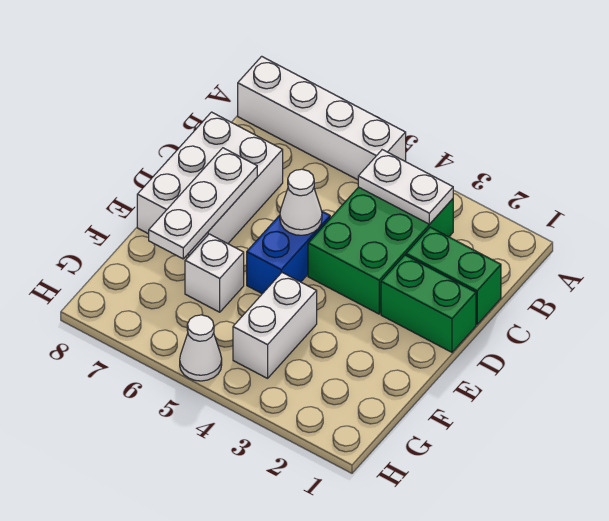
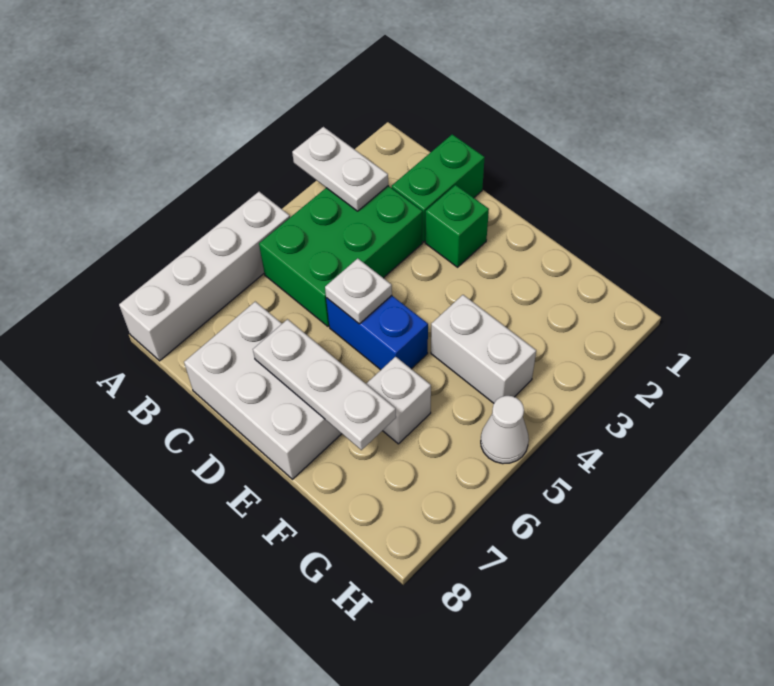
green 2x3 brick [308,187,453,314] -> green 2x3 brick turned to [259,186,422,326]
white 1x2 plate [358,150,453,224] -> white 1x2 plate turned to [292,127,388,211]
green 1x2 brick [381,255,476,352] -> green 1x1 brick [425,185,489,267]
white 1x1 cone [280,169,322,235] -> white 1x1 plate [325,258,392,324]

